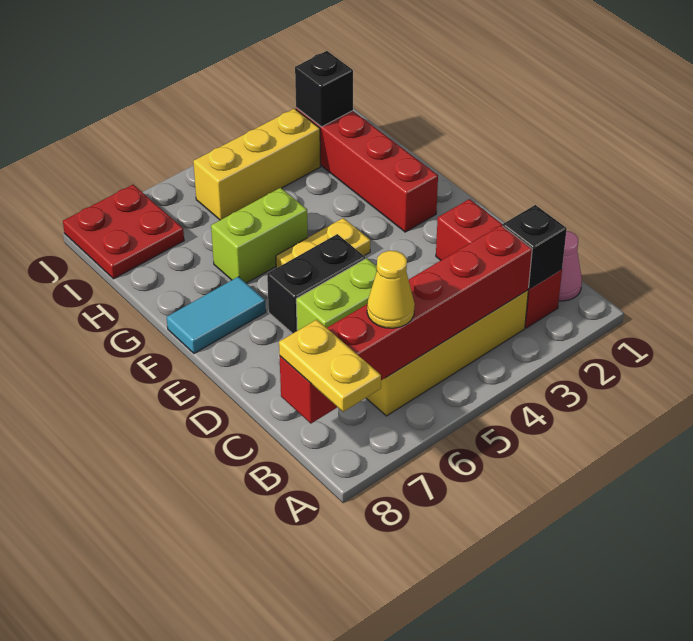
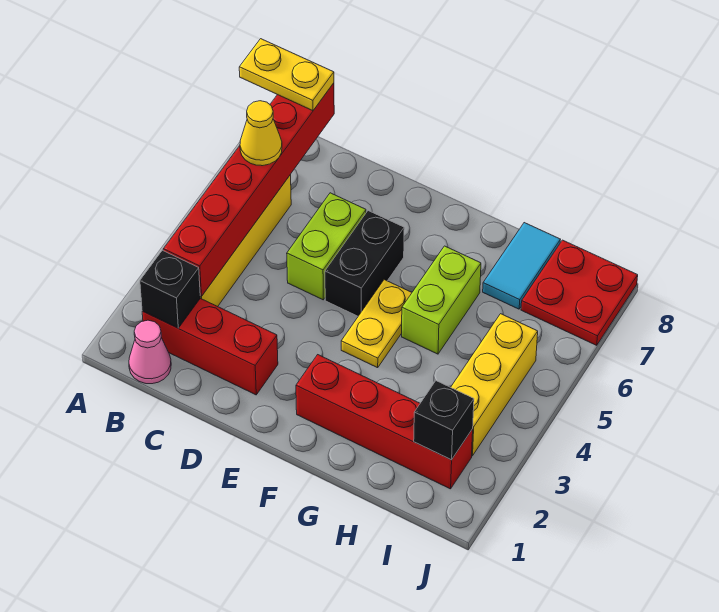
cyan 1x2 tile [167,277,266,353] -> cyan 1x2 tile moved to [483,223,560,309]

